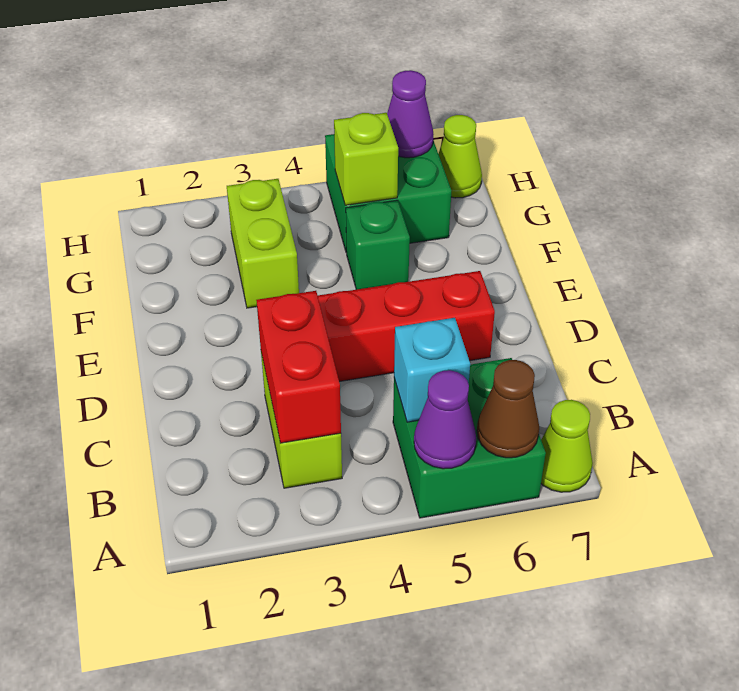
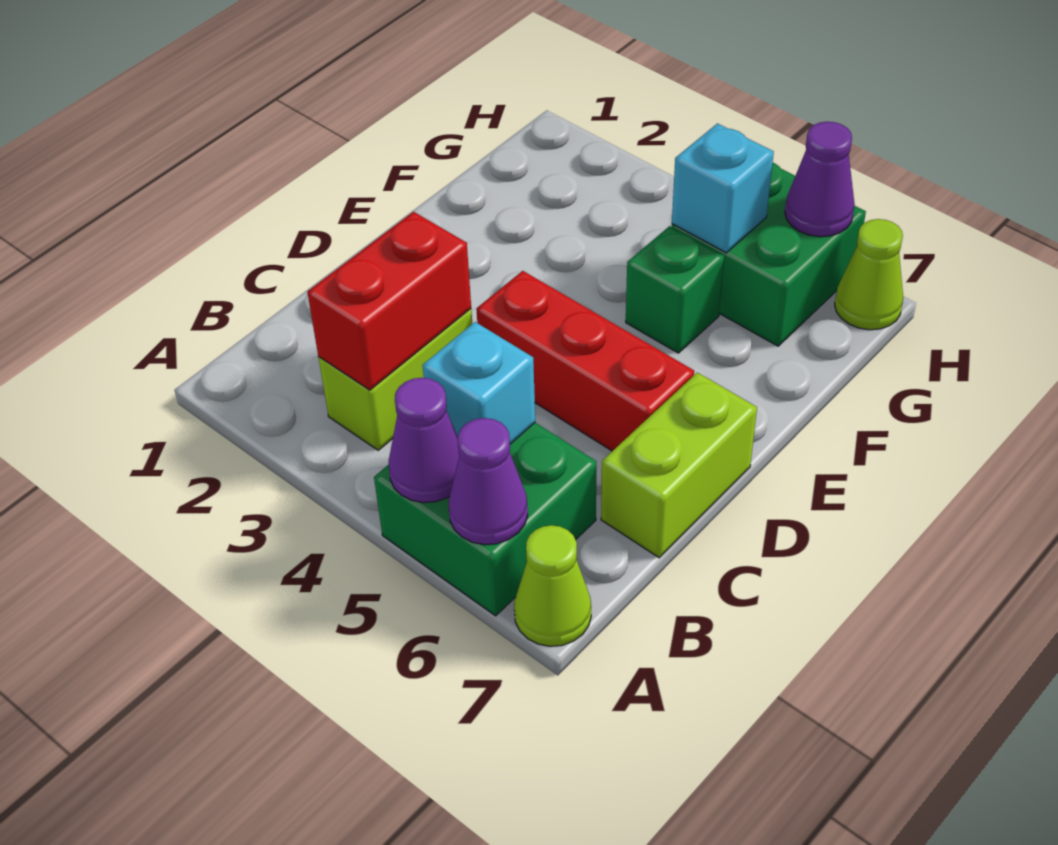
brown 1x1 cone [477,360,539,458] -> purple 1x1 cone [449,418,528,545]
lime 1x2 brick [227,179,299,308] -> lime 1x2 brick moved to [601,372,757,558]
lime 1x1 brick [334,113,398,205] -> cyan 1x1 brick [672,124,774,253]

